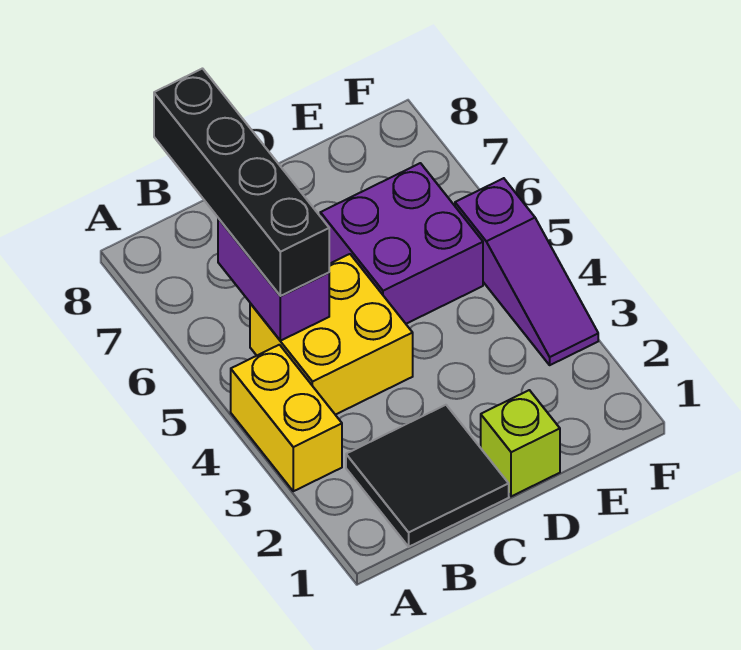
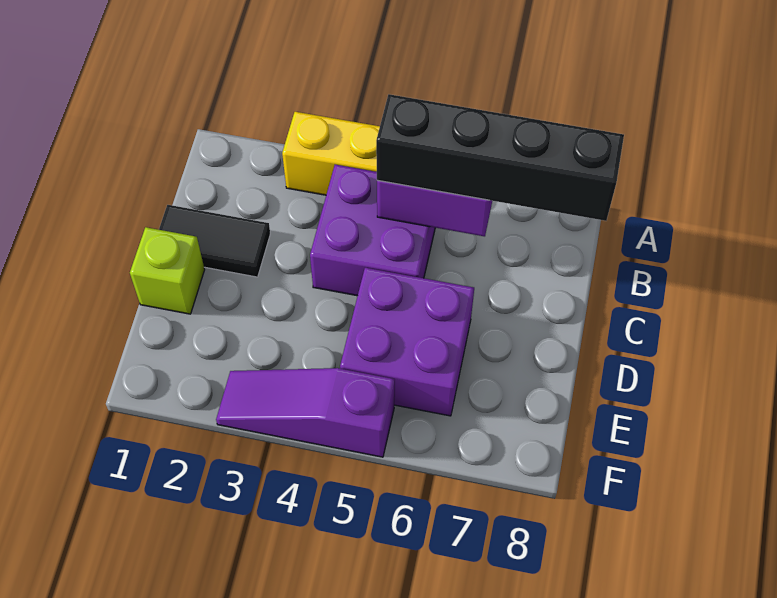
black 2x2 tile [346,405,509,547] -> black 1x2 tile [159,205,270,277]
yellow 2x2 brick [250,254,413,415] -> purple 2x2 brick [310,165,435,296]

